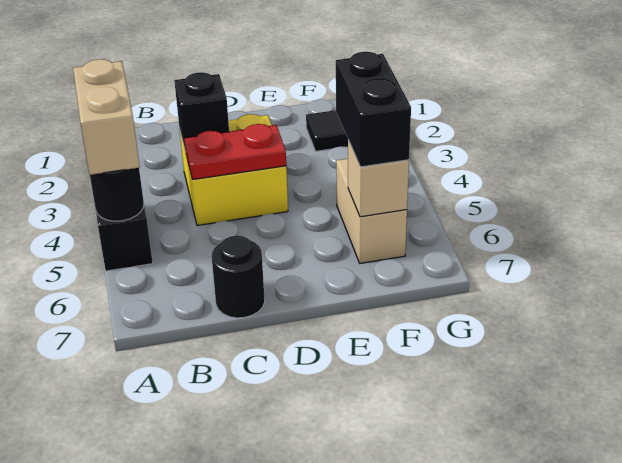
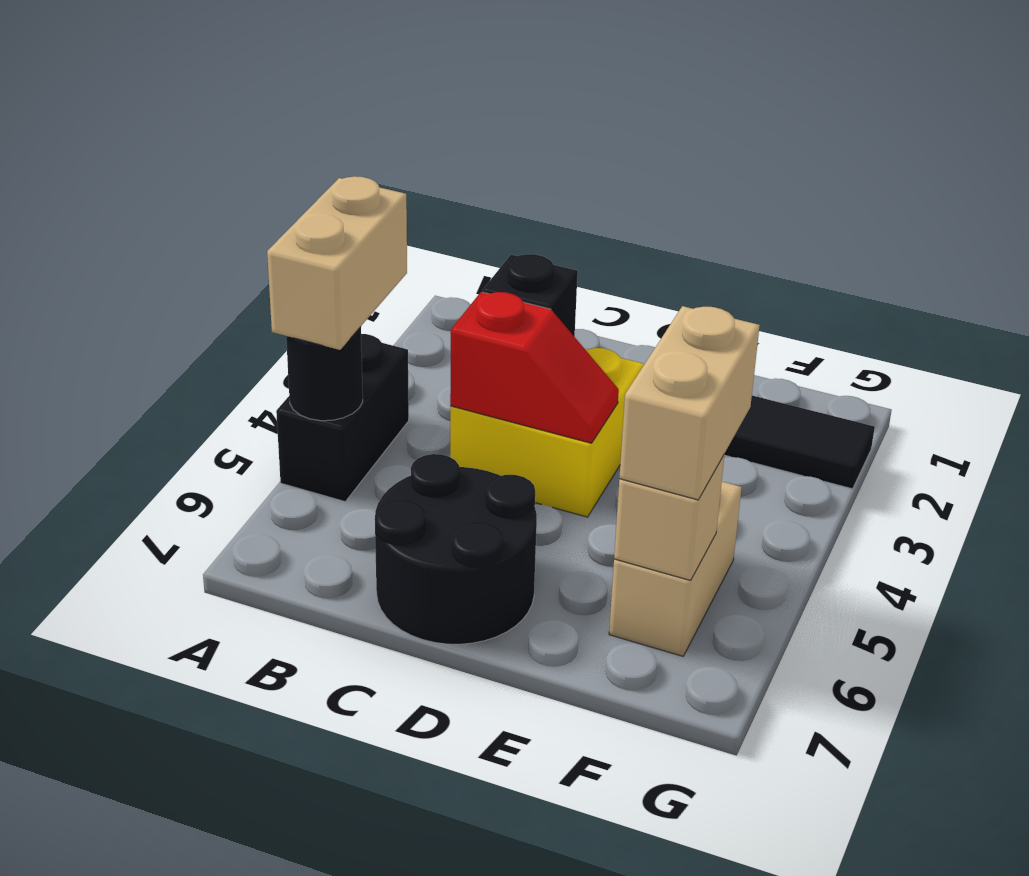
red 1x2 plate [184,124,286,180] -> red 1x2 slope [450,292,619,443]
black 1x1 round brick [212,236,265,318] -> black 2x2 round brick [375,454,537,644]
black 1x2 brick [336,52,411,167] -> tan 1x2 brick [619,306,760,500]

